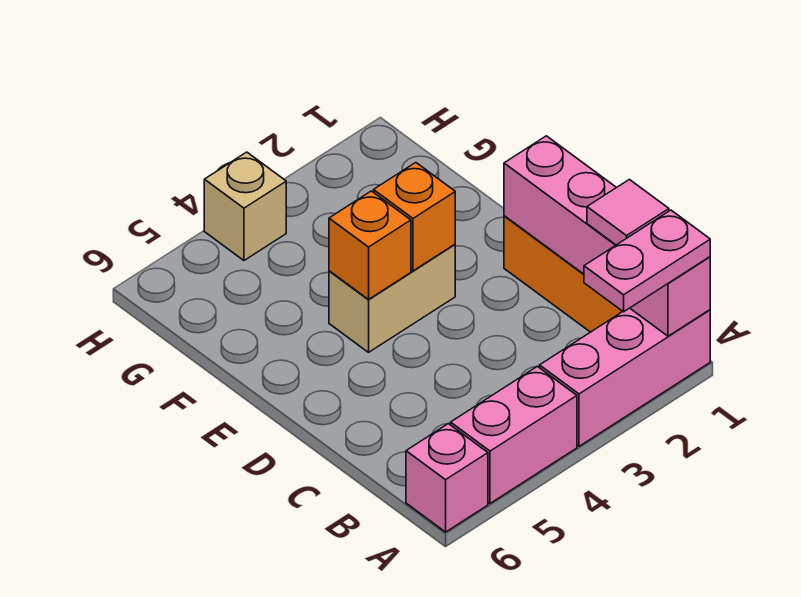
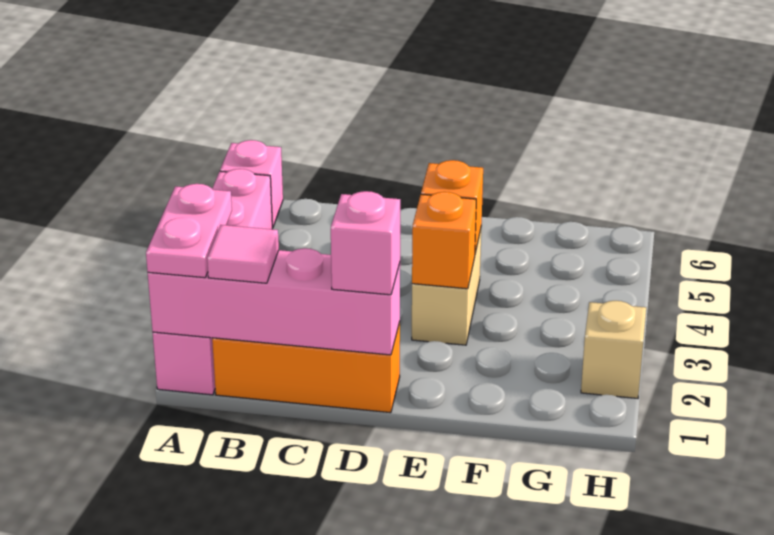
none -> pink 1x1 brick [331,191,400,295]
tan 1x1 brick [204,152,286,260] -> tan 1x1 brick moved to [581,301,646,398]

